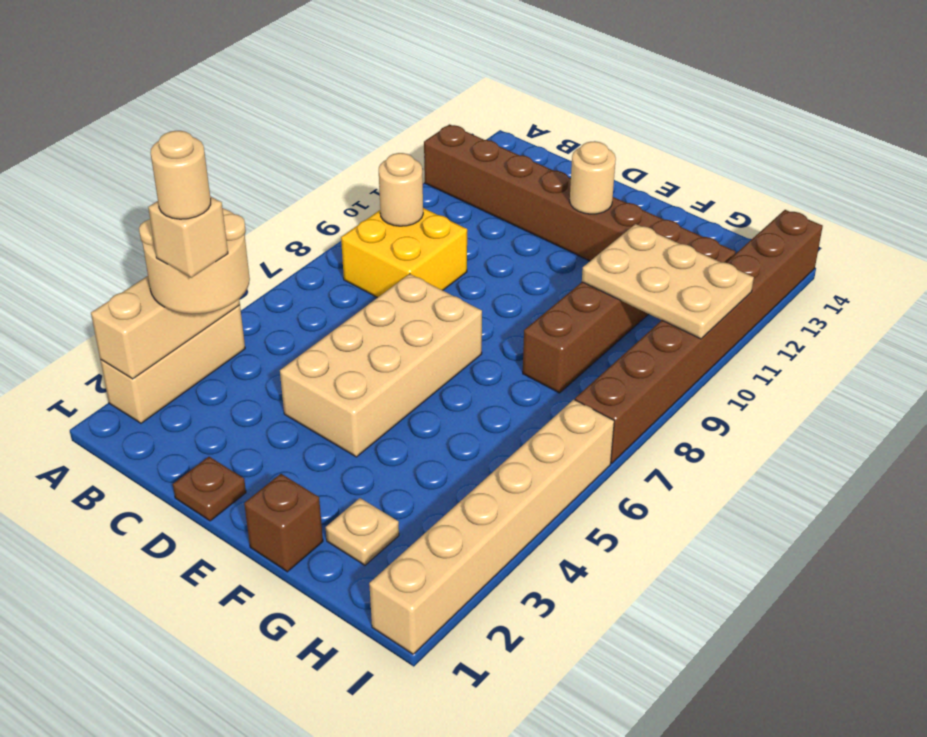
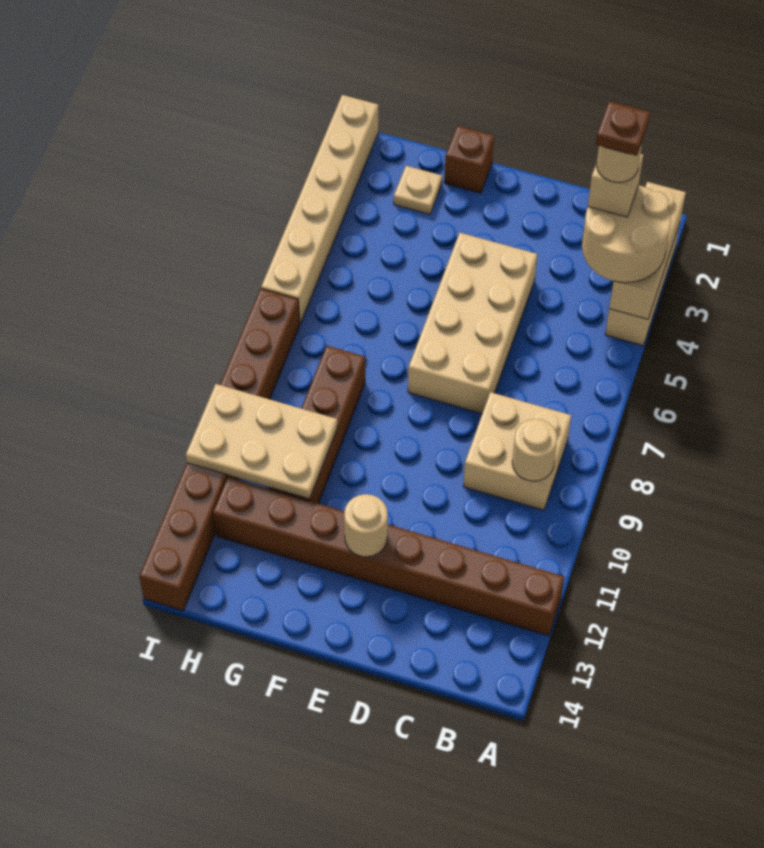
yellow 2x2 brick [341,208,467,298] -> tan 2x2 brick [463,392,571,510]
brown 1x1 plate [173,457,246,521] -> brown 1x1 plate moved to [596,101,650,156]

